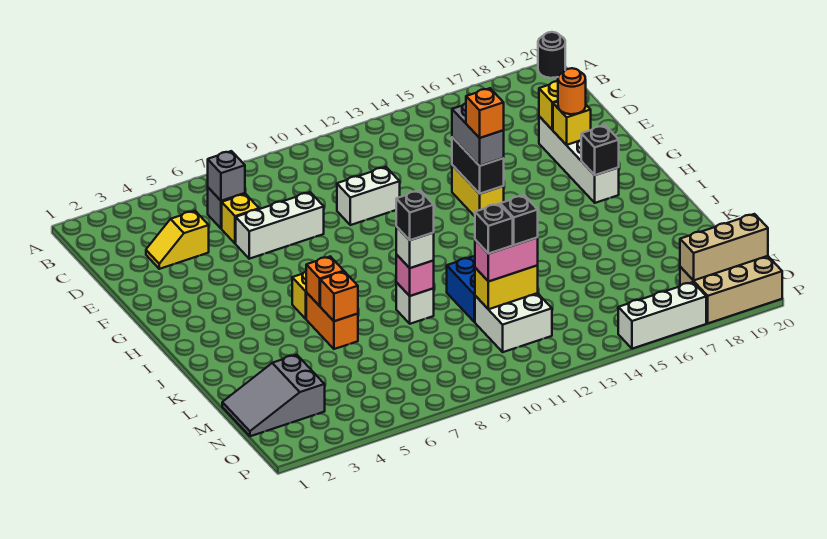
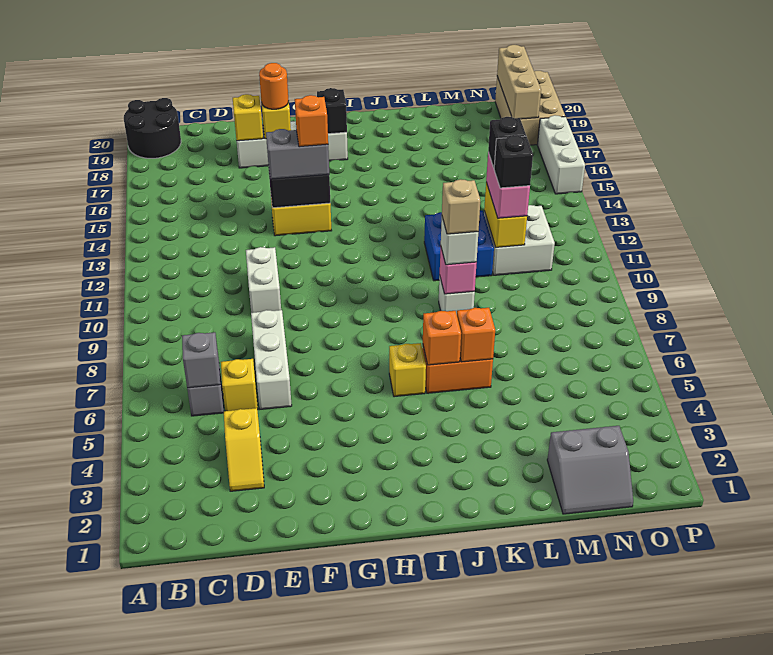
black 1x1 round brick [538,32,565,78] -> black 2x2 round brick [124,98,181,158]
black 1x1 brick [396,191,434,240] -> tan 1x1 brick [442,179,480,234]
grey 2x3 slope [222,355,325,436] -> grey 2x2 slope [547,426,633,514]

